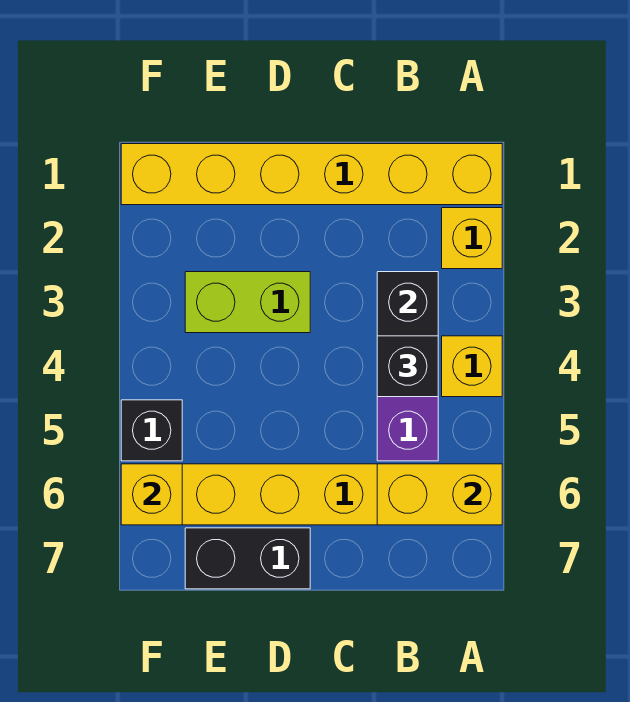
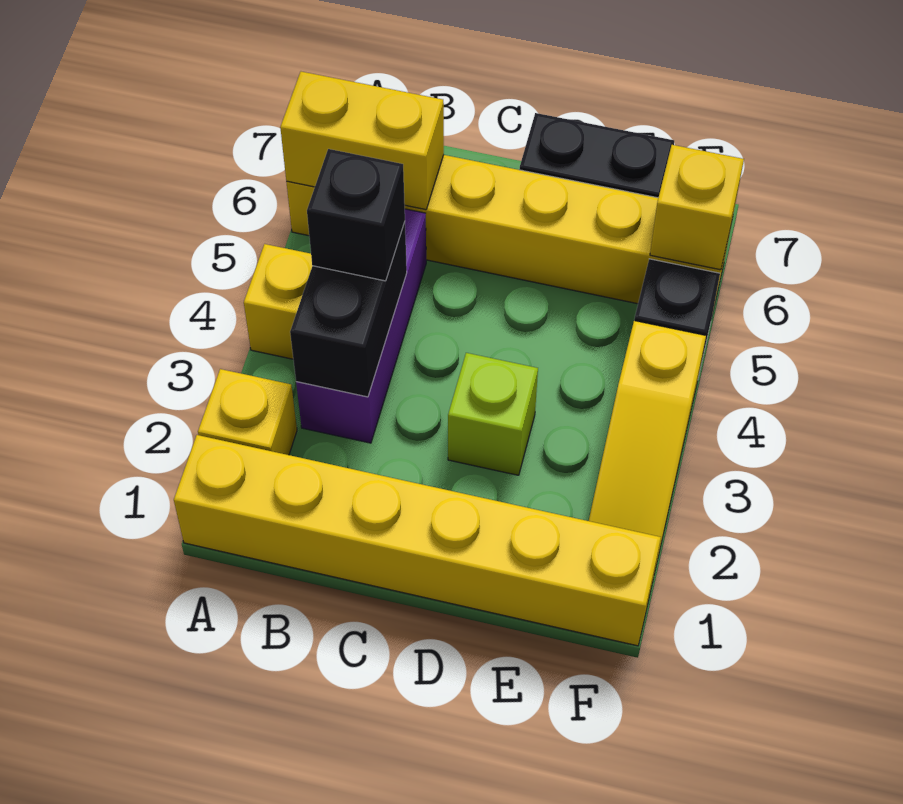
lime 1x2 brick [185,272,310,333] -> lime 1x1 brick [448,353,538,475]
none -> yellow 1x3 slope [589,321,706,569]

